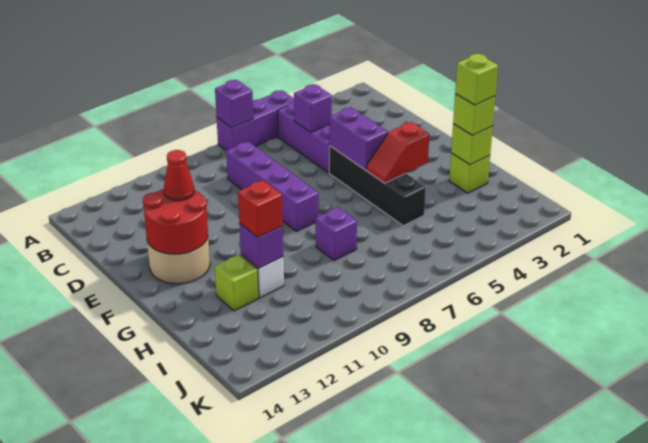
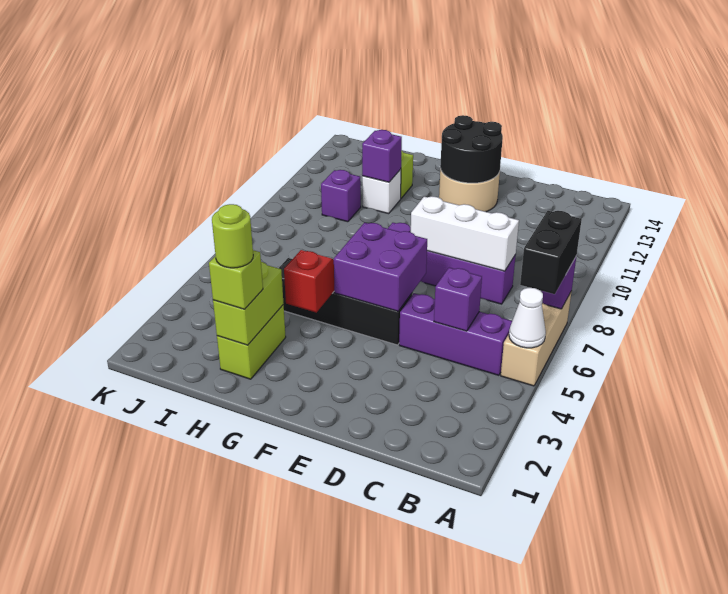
purple 1x3 brick [217,90,294,151] -> tan 1x3 brick [501,291,572,386]
none -> white 1x1 cone [509,288,546,348]
none -> black 1x2 brick [520,211,582,294]
none -> white 1x3 brick [411,196,519,271]
purple 1x2 brick [329,108,388,170] -> purple 2x2 brick [334,223,427,311]
red 2x2 round brick [143,189,208,254] -> black 2x2 round brick [440,115,503,183]
red 1x1 cone [164,150,194,201] -> none
lime 1x1 brick [449,153,490,193] -> lime 1x2 brick [217,305,286,379]
lime 1x1 brick [451,124,493,165] -> lime 1x2 brick [213,262,284,345]
lime 1x1 brick [455,54,498,105] -> lime 1x1 round brick [212,204,253,268]
purple 1x1 brick [316,207,357,261] -> purple 1x1 brick moved to [321,170,361,222]
red 1x1 brick [238,180,283,237] -> none

